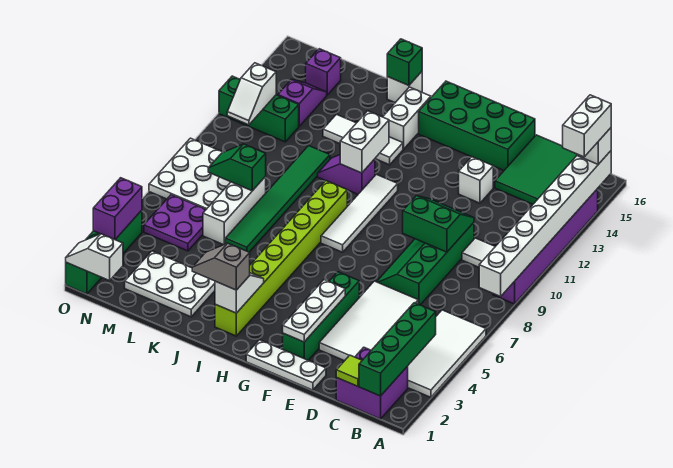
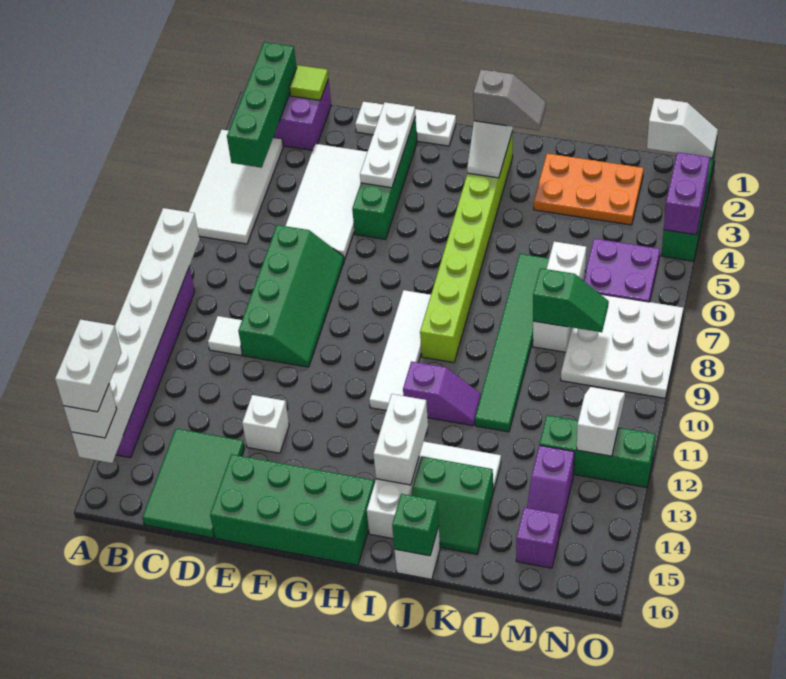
green 2x2 slope [403,196,474,252] -> green 2x2 slope moved to [411,456,493,554]
white 1x2 brick [340,111,389,173] -> white 1x2 brick moved to [373,394,428,485]
white 2x3 plate [125,251,215,317] -> orange 2x3 plate [534,153,644,225]

